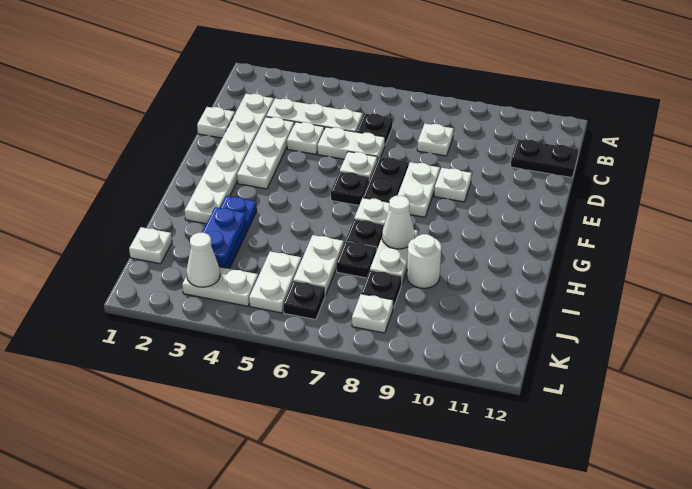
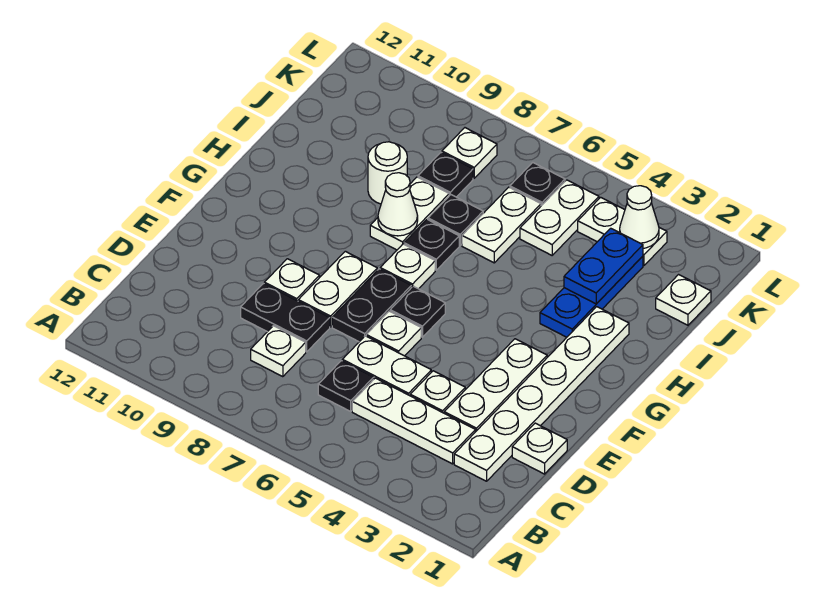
black 1x2 plate [511,139,578,178] -> black 1x2 plate moved to [241,284,330,352]

